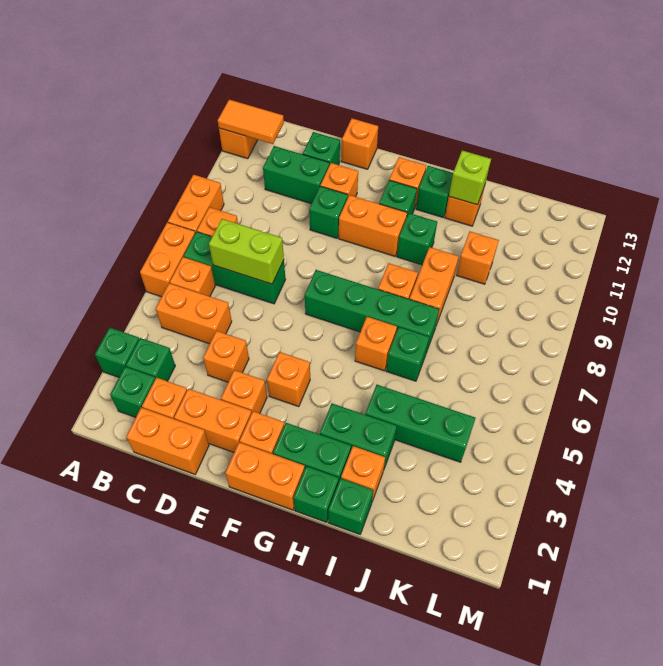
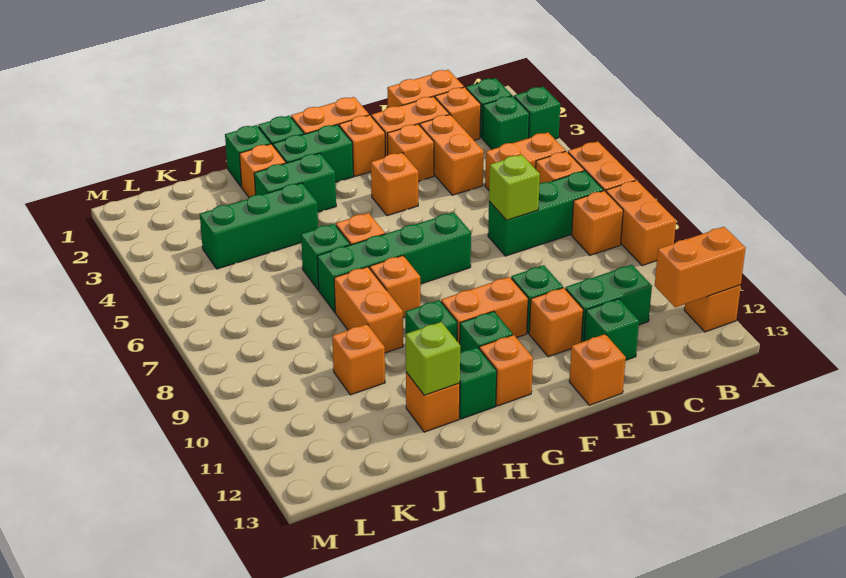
orange 1x2 tile [218,100,284,144] -> orange 1x2 brick [655,227,745,307]
lime 1x2 brick [209,219,284,284] -> lime 1x1 brick [489,155,540,220]
orange 1x1 brick [203,331,249,382] -> orange 1x2 brick [420,114,484,195]

